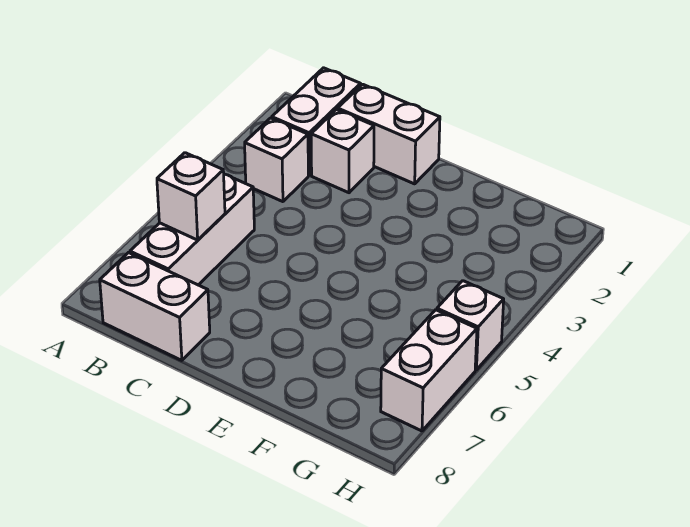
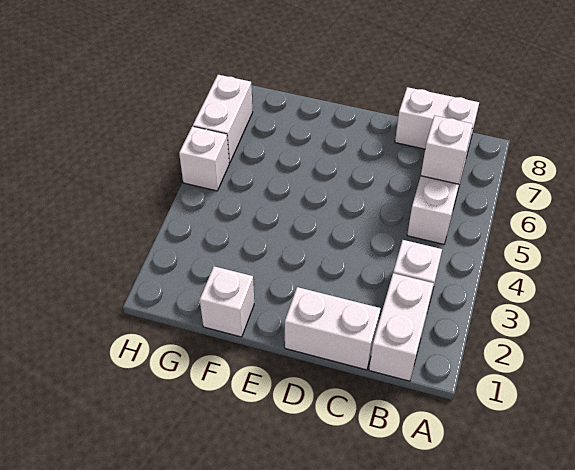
white 1x1 brick [311,109,374,193] -> white 1x1 brick moved to [200,266,254,337]

